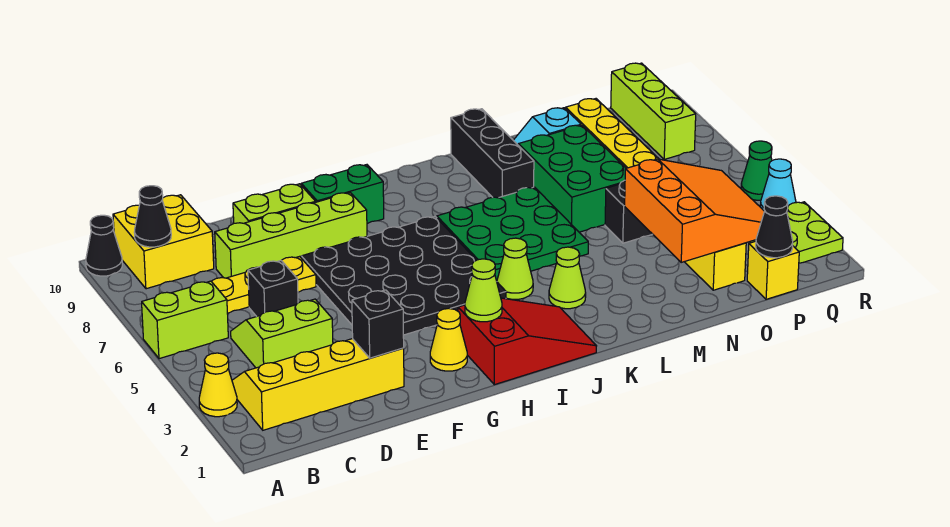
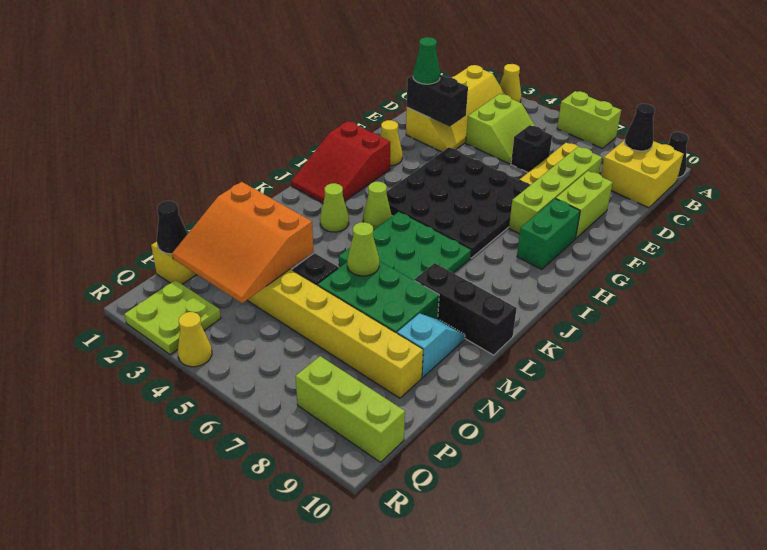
lime 1x2 brick [142,281,228,359] -> lime 1x2 brick turned to [557,91,621,148]
black 1x1 brick [352,290,404,358] -> black 1x2 brick [407,75,468,127]
lime 1x1 cone [465,259,502,322] -> lime 1x1 cone moved to [347,222,379,276]
cyan 1x1 cone [760,159,796,211] -> yellow 1x1 cone [178,312,212,367]
green 1x1 cone [741,141,772,200] -> green 1x1 cone moved to [413,37,440,84]

